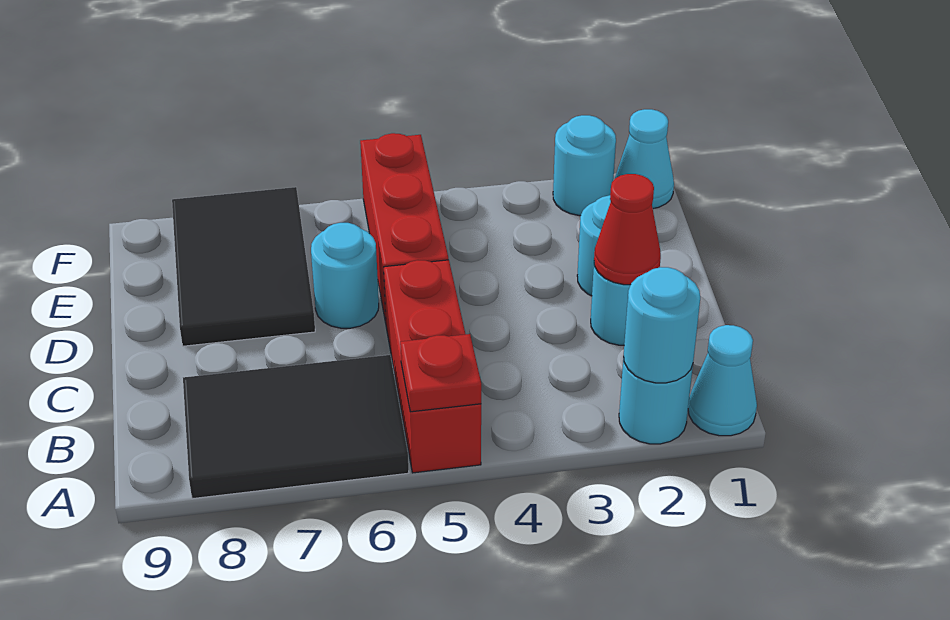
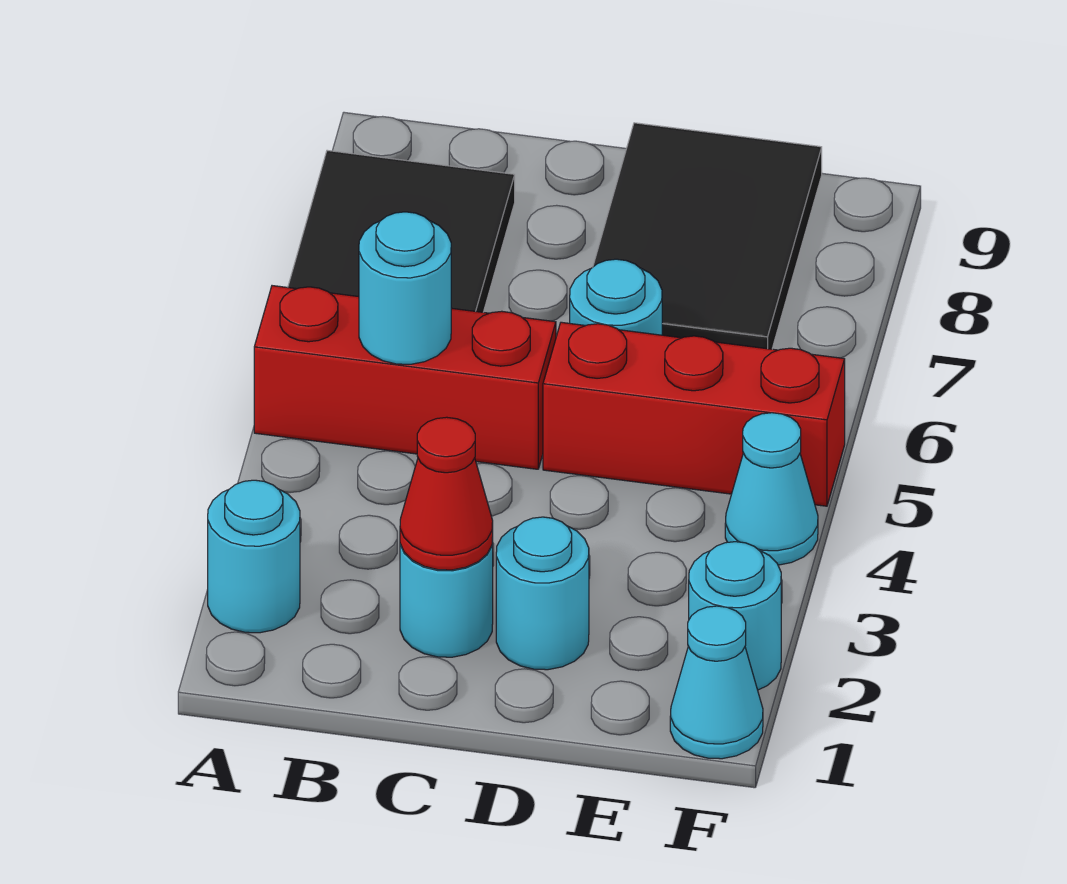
cyan 1x1 cone [688,325,757,436] -> cyan 1x1 cone moved to [725,413,818,565]
cyan 1x1 round brick [624,267,700,383] -> cyan 1x1 round brick moved to [359,212,451,364]
red 1x1 plate [400,334,481,412] -> none
black 2x3 tile [172,187,315,346] -> black 2x3 tile turned to [593,123,822,349]

